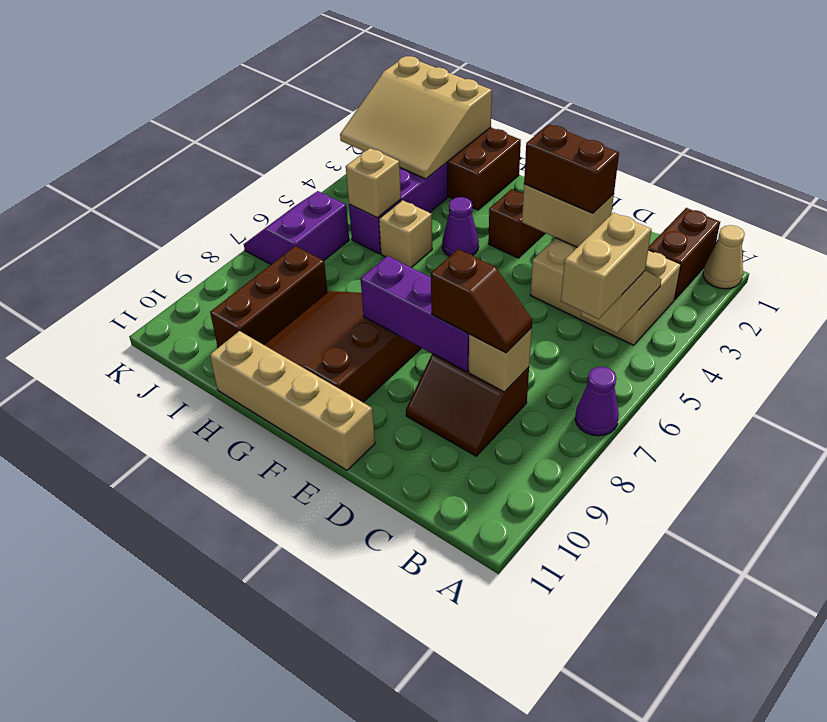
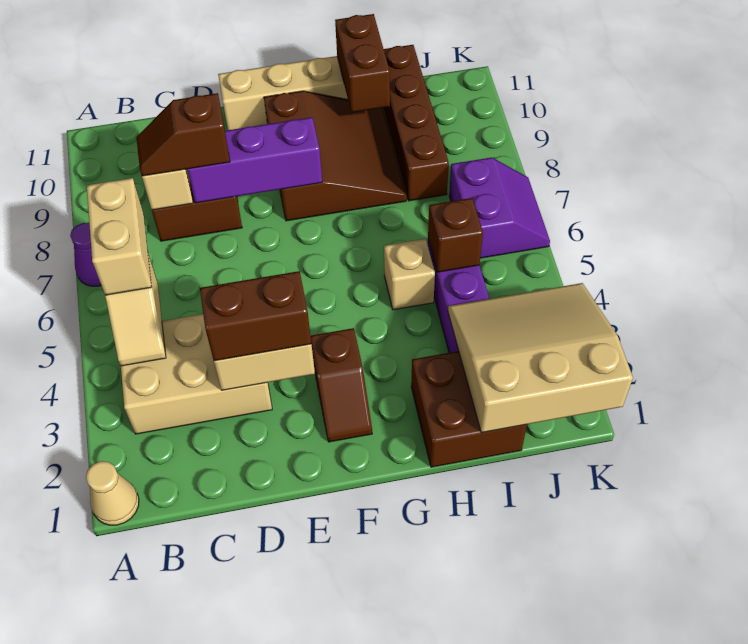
brown 1x2 brick [648,208,720,299] -> brown 1x2 brick moved to [335,14,390,112]
purple 1x1 cone [442,197,479,256] -> none
tan 1x1 brick [346,148,401,218] -> brown 1x1 brick [428,198,483,272]
brown 1x3 brick [210,246,328,348] -> brown 1x4 brick [384,45,449,201]

